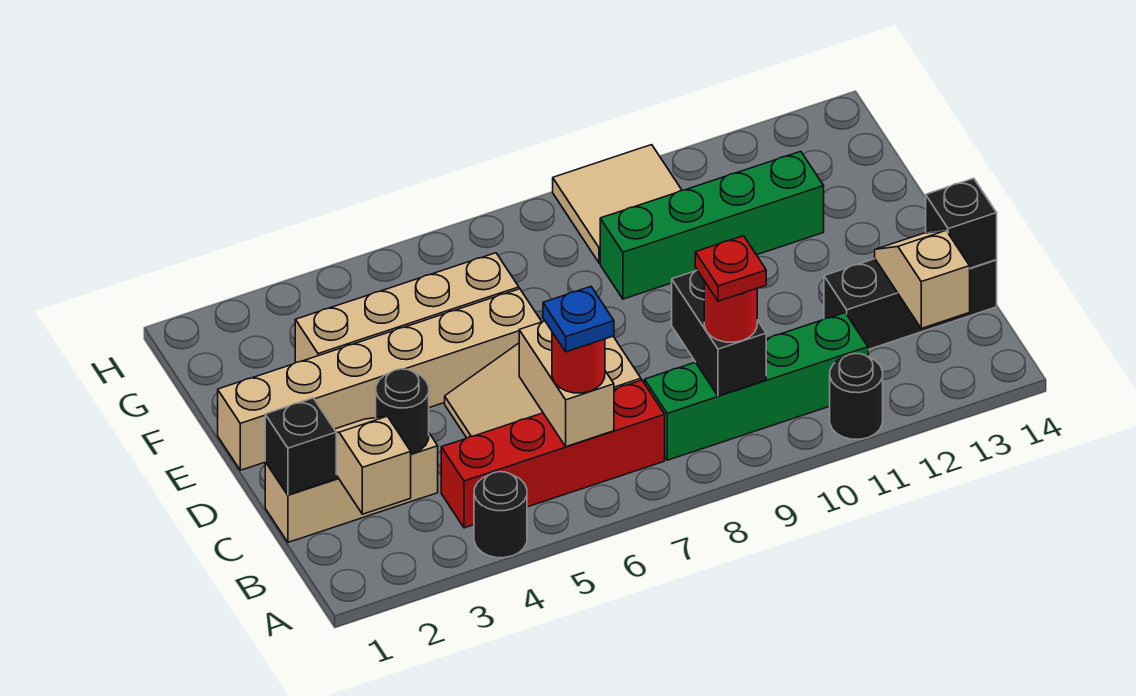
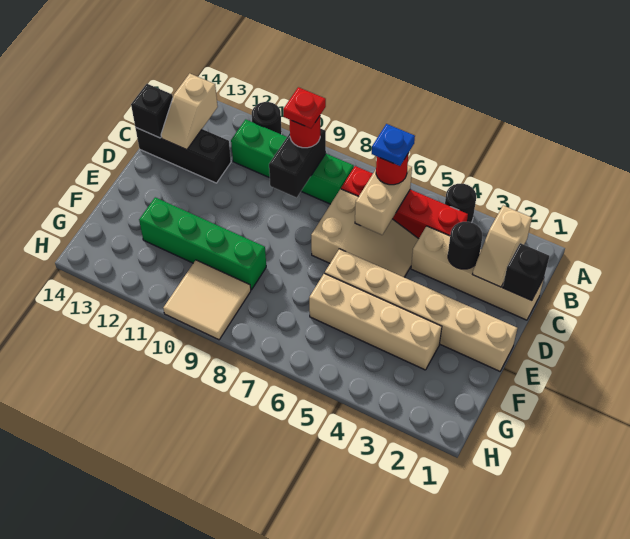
tan 1x3 brick [265,433,438,542] -> tan 1x4 brick [411,226,544,320]

